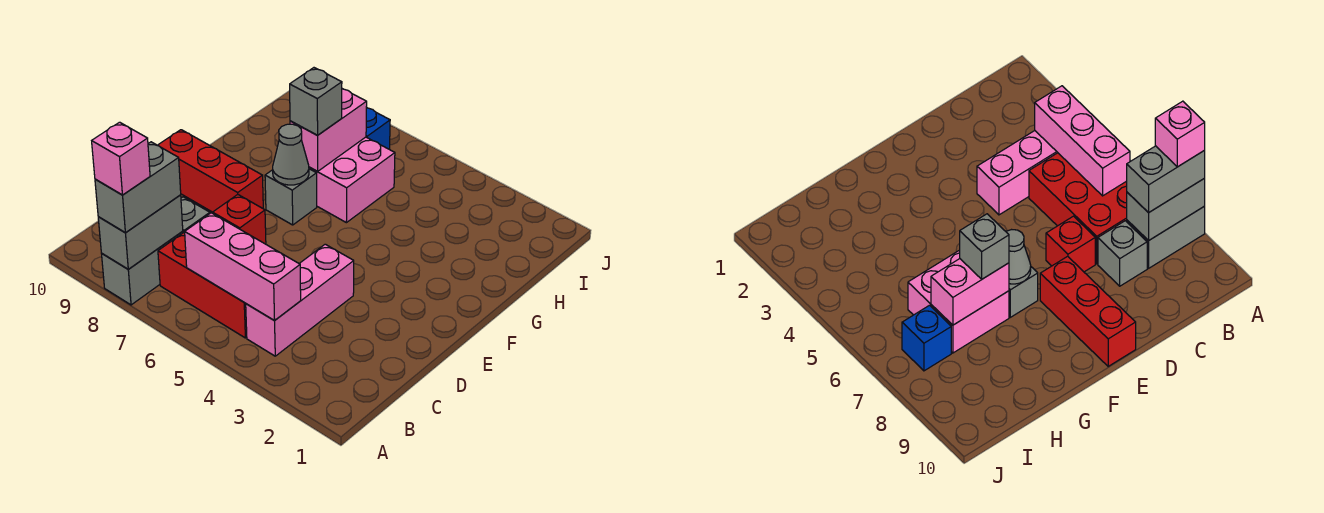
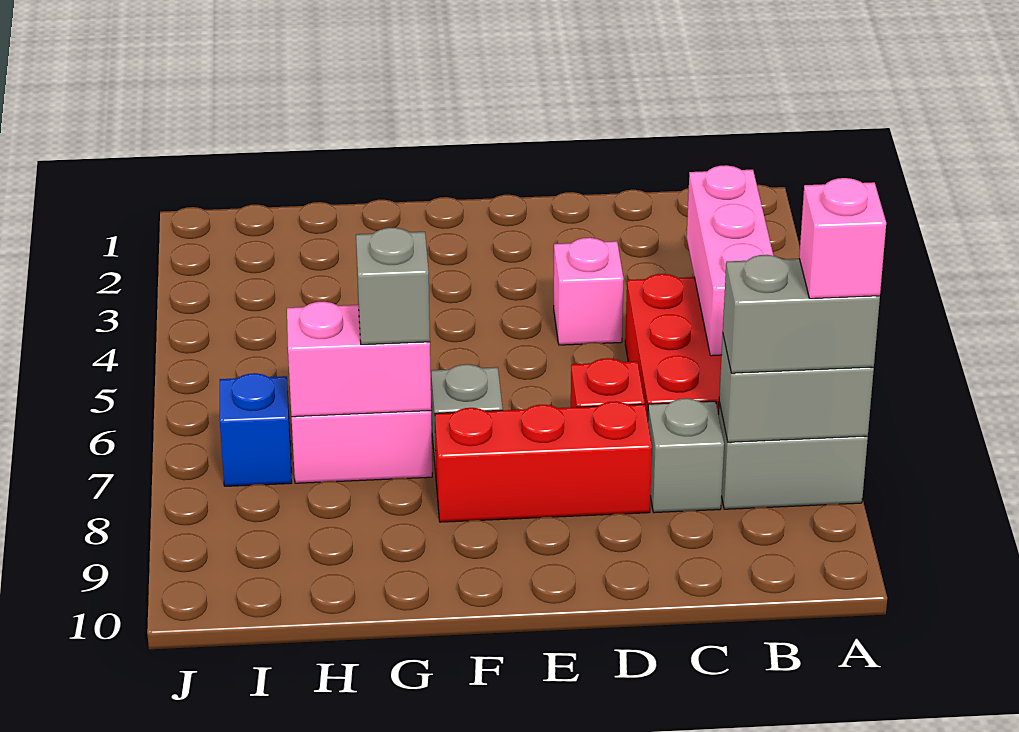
pink 1x3 brick [246,244,354,356] -> pink 1x1 brick [554,238,624,345]
red 1x3 brick [157,130,263,212] -> red 1x3 brick turned to [435,401,652,522]
grey 1x1 cone [273,124,309,185] -> none

